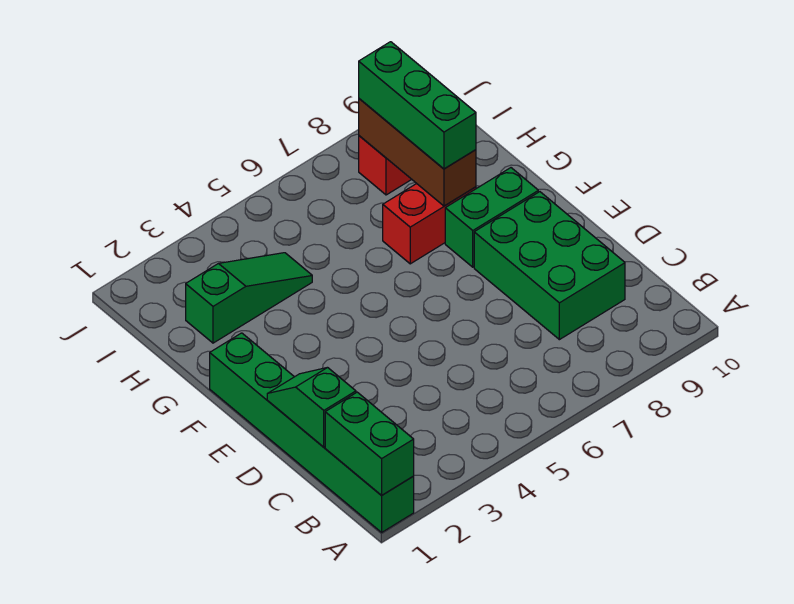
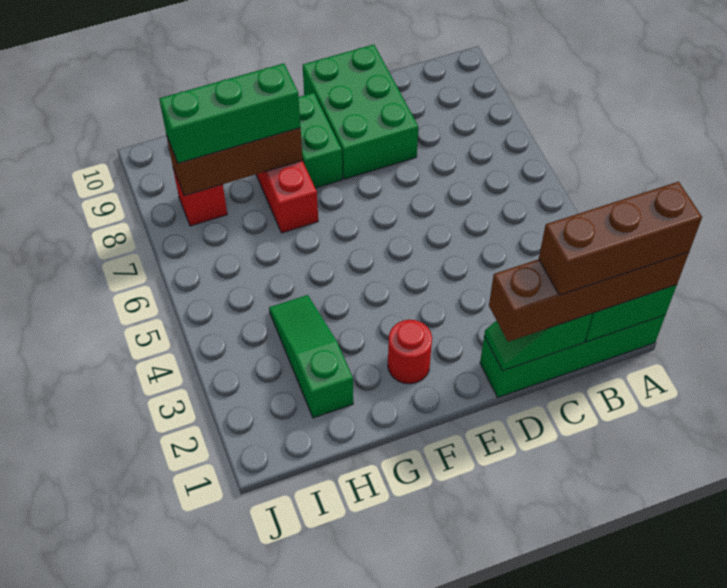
green 1x6 brick [210,333,414,532] -> green 1x4 brick [480,315,665,397]
none -> brown 1x4 brick [489,252,689,342]
none -> brown 1x3 brick [539,182,702,295]
green 2x3 brick [474,192,625,340] -> green 2x3 brick turned to [303,45,418,179]
none -> red 1x1 round brick [388,320,432,384]

